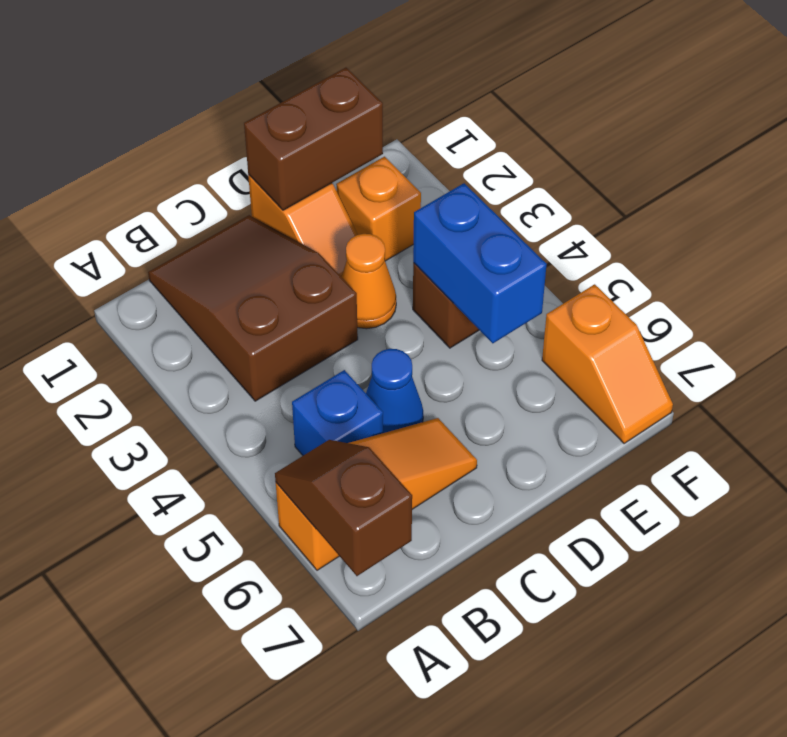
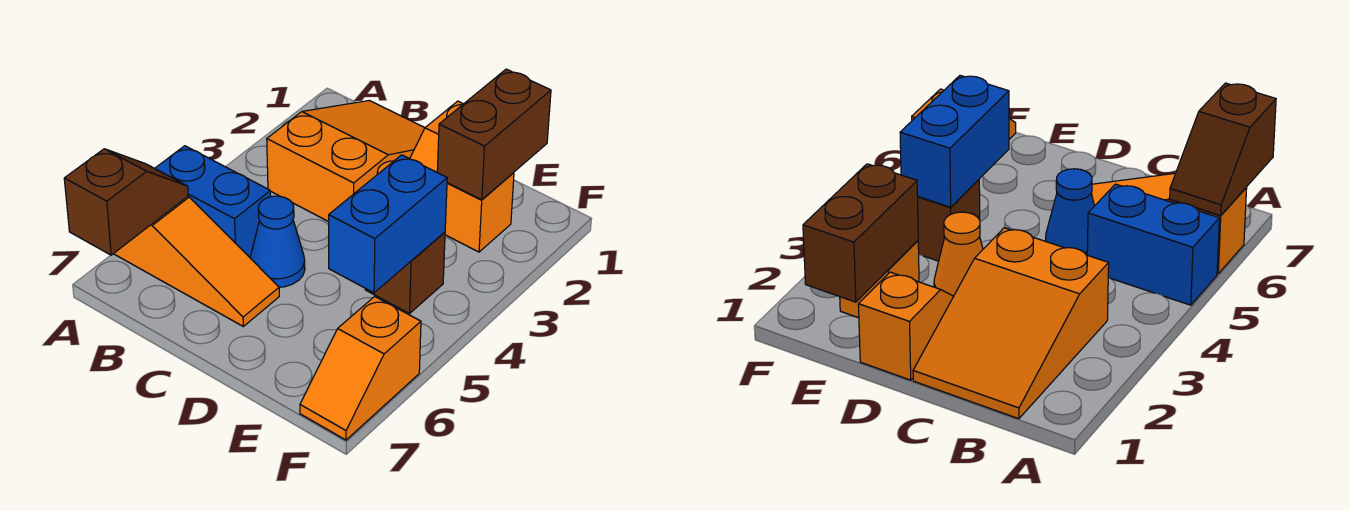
brown 2x3 slope [148,215,358,401] -> orange 2x3 slope [267,101,425,222]
blue 1x1 brick [292,370,383,455] -> blue 1x2 brick [155,146,271,257]
brown 1x2 brick [244,68,383,210] -> brown 1x2 brick turned to [437,69,551,200]

